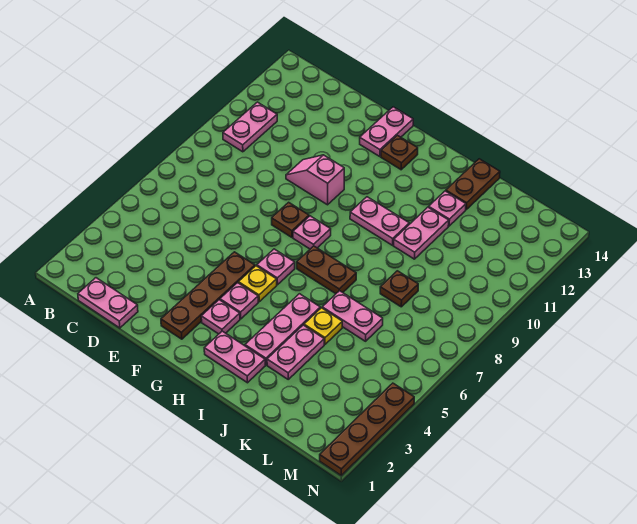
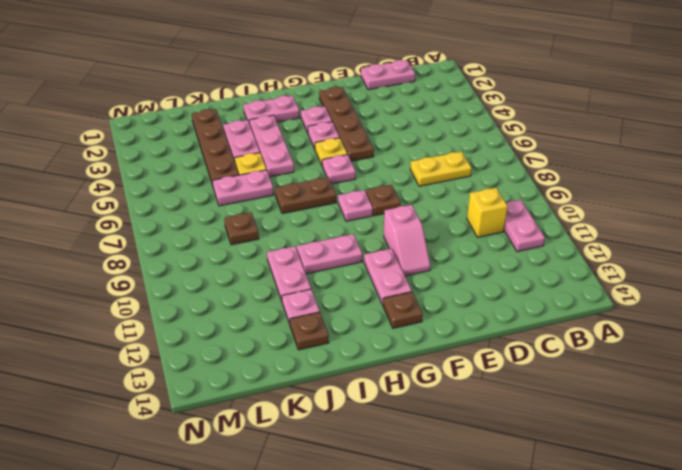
none -> yellow 1x2 plate [410,152,472,186]
none -> yellow 1x1 brick [467,188,508,237]
pink 1x2 slope [286,155,344,205] -> pink 1x2 slope turned to [384,205,431,276]
pink 1x2 plate [360,107,413,157] -> pink 1x2 plate moved to [364,249,412,305]
brown 1x2 plate [446,159,500,209] -> brown 1x1 plate [290,312,329,350]
brown 1x4 plate [320,383,414,475] -> brown 1x4 plate moved to [192,109,239,186]

